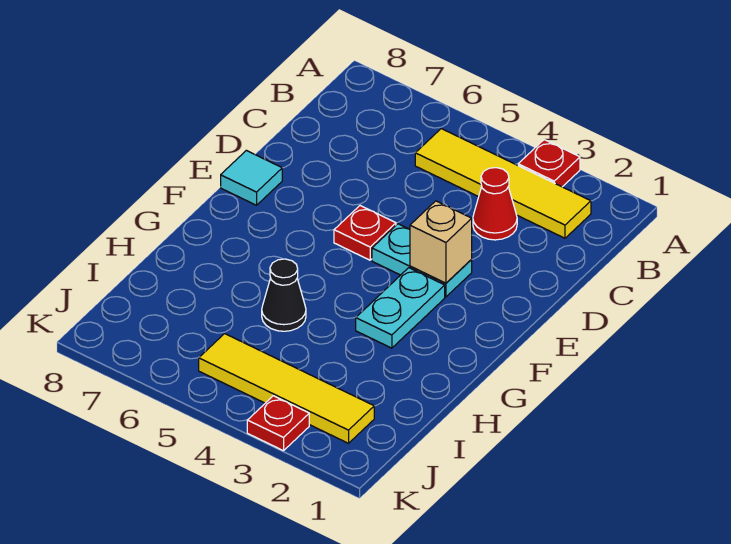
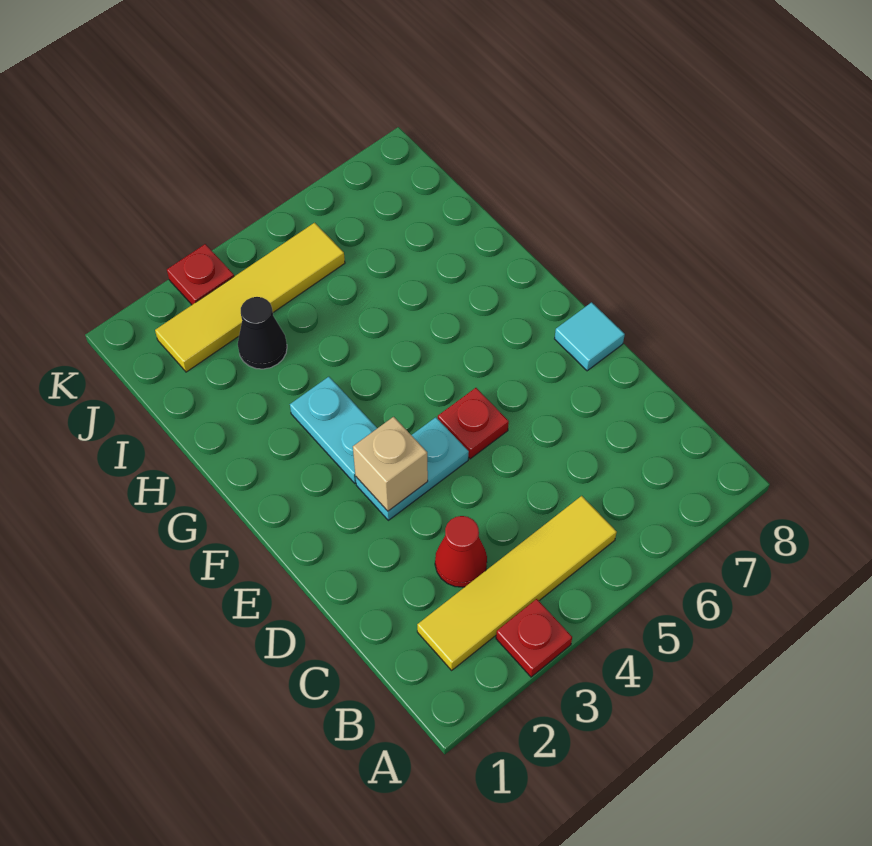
black 1x1 cone [262,259,306,331] -> black 1x1 cone moved to [238,297,287,369]

